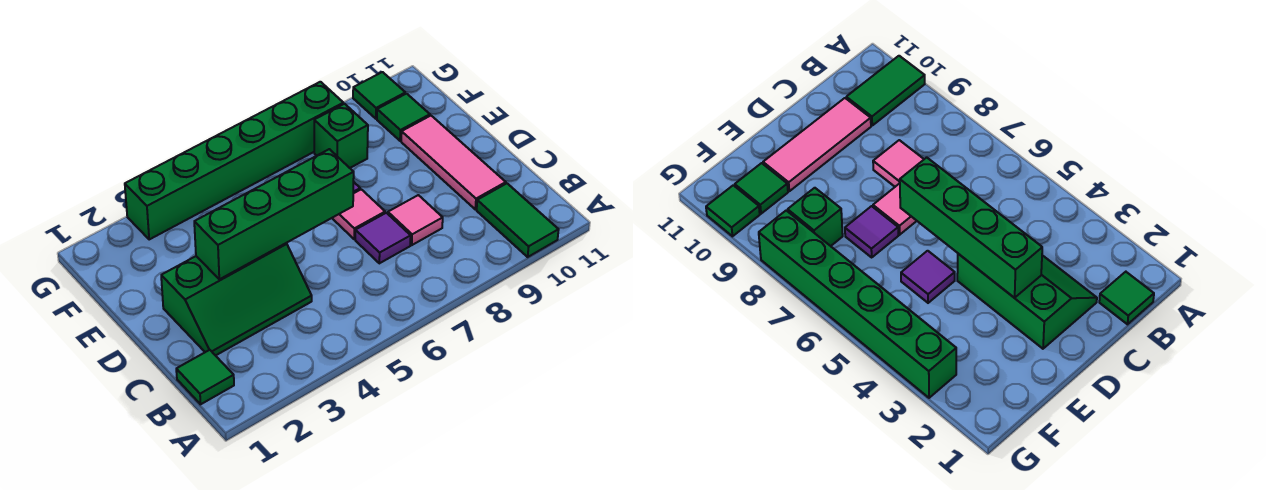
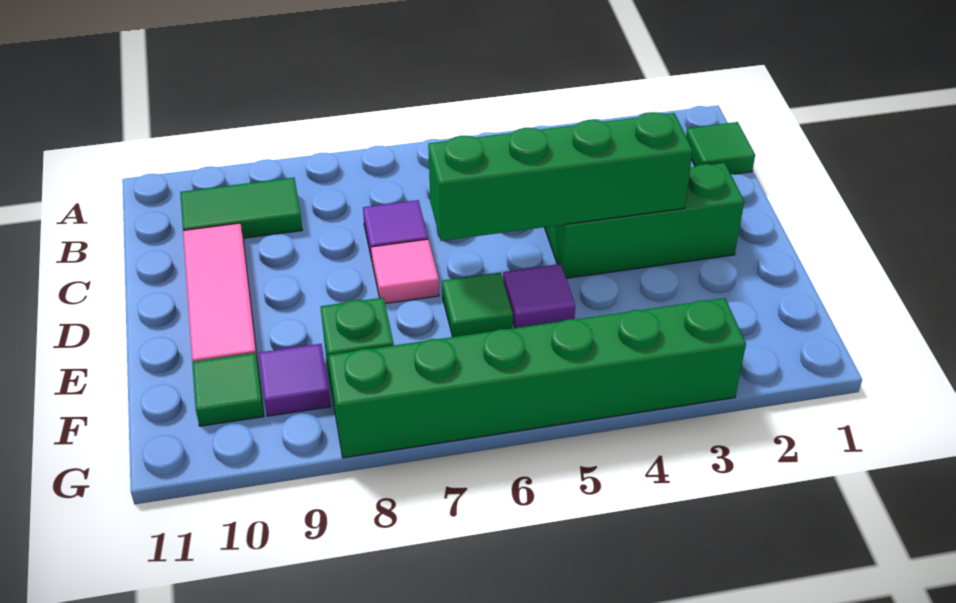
green 1x2 tile [477,184,559,257] -> green 1x2 tile turned to [180,178,302,238]
pink 1x1 tile [388,195,443,245] -> none
purple 1x1 tile [845,206,898,257] -> purple 1x1 tile moved to [259,344,331,416]
green 1x1 tile [353,72,405,119] -> green 1x1 tile moved to [442,273,513,337]

